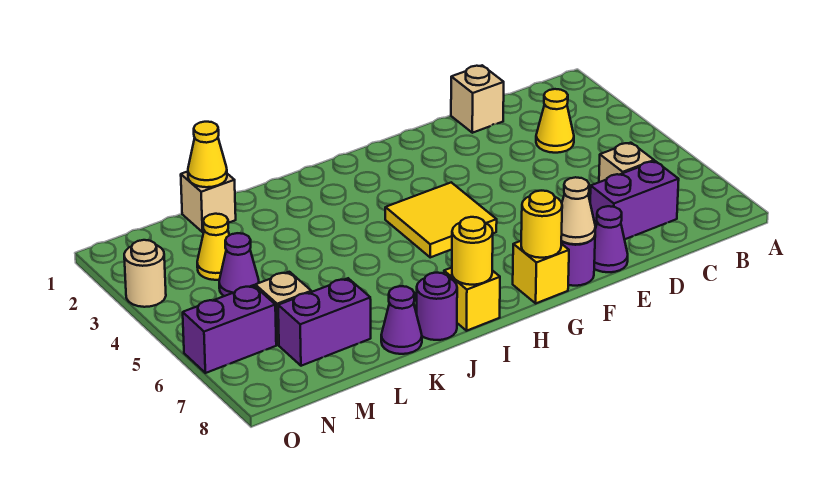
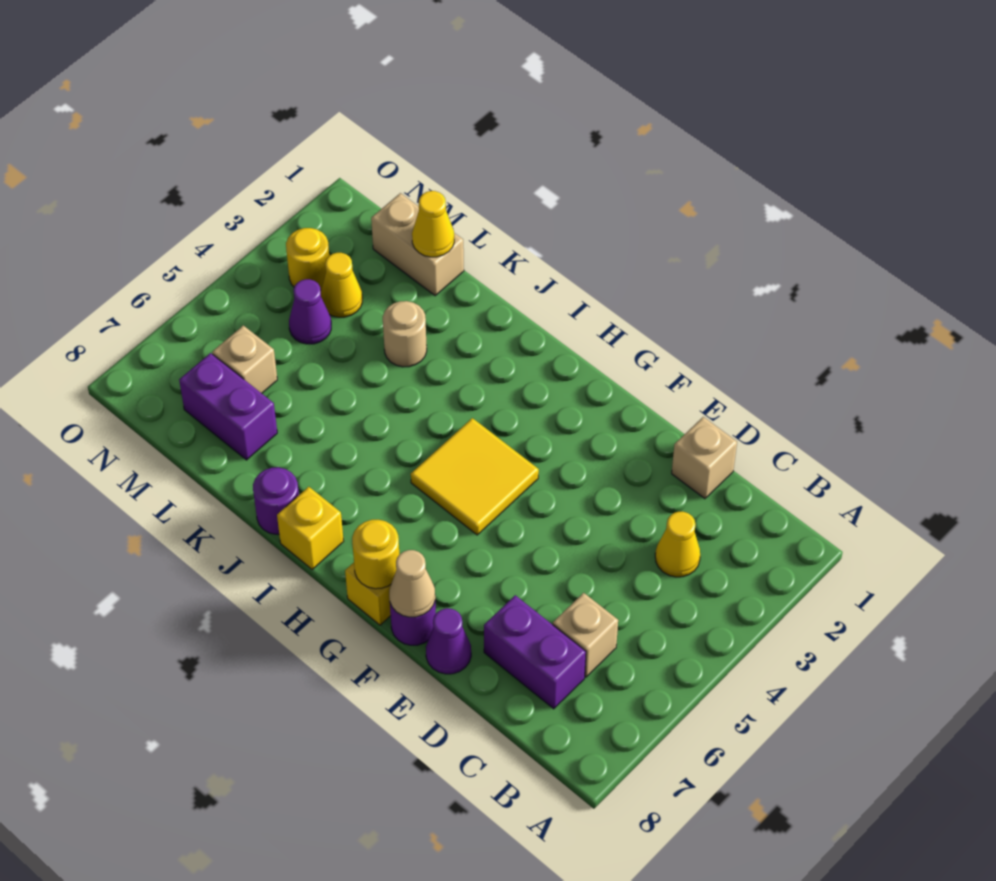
yellow 1x1 round brick [452,217,493,285] -> yellow 1x1 round brick moved to [286,228,329,290]
purple 1x1 cone [381,286,422,354] -> none
tan 1x1 brick [181,172,236,232] -> tan 1x2 brick [371,193,464,296]
purple 1x2 brick [183,285,276,373] -> none
tan 1x1 round brick [124,240,166,307] -> tan 1x1 round brick moved to [383,301,427,367]

